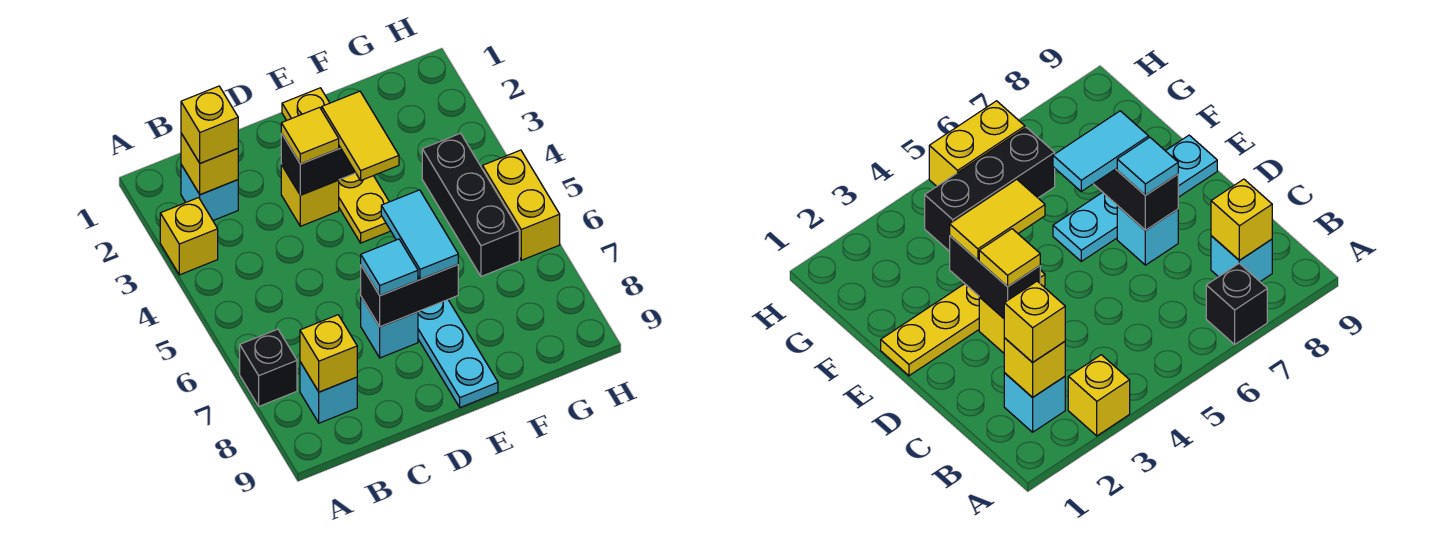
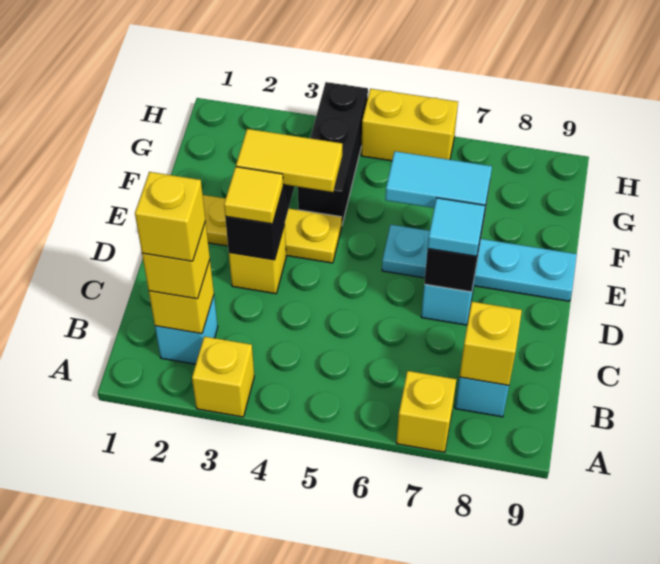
black 1x1 brick [240,329,297,406] -> yellow 1x1 brick [397,371,456,452]
none -> yellow 1x1 brick [135,172,205,261]
black 1x3 brick [422,133,519,276] -> black 1x3 brick turned to [298,82,368,224]

